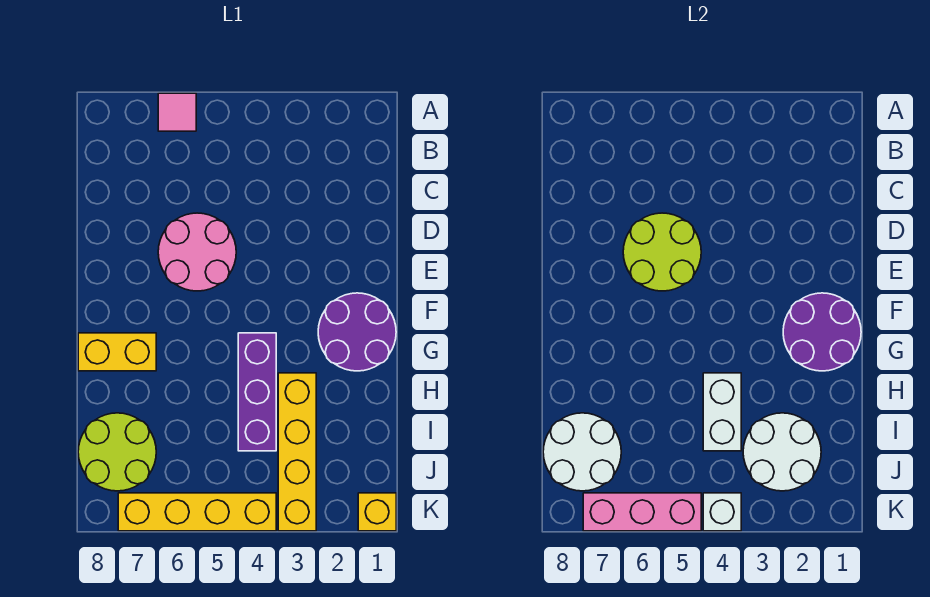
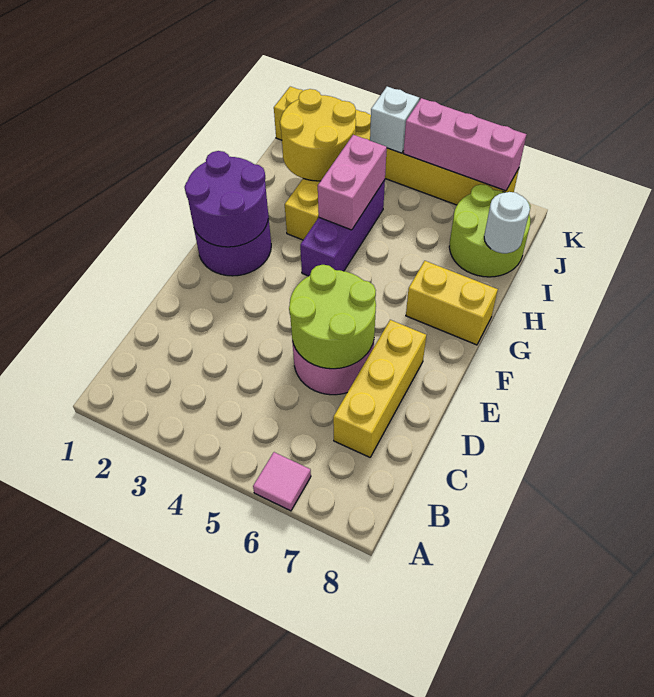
none -> yellow 1x3 brick [333,320,426,457]
white 1x2 brick [703,373,741,451] -> pink 1x2 brick [318,135,387,230]
white 2x2 round brick [743,413,821,491] -> yellow 2x2 round brick [280,89,356,181]
white 2x2 round brick [543,413,621,491] -> white 1x1 round brick [484,192,530,253]

